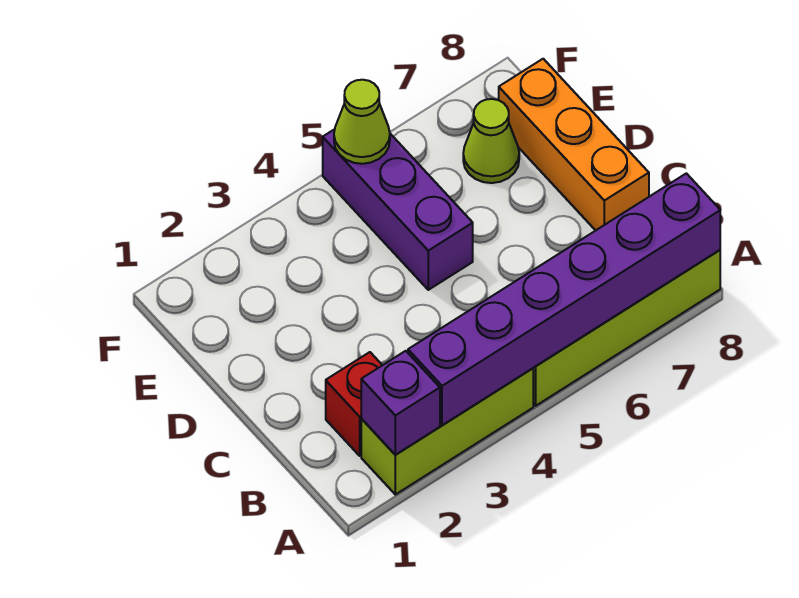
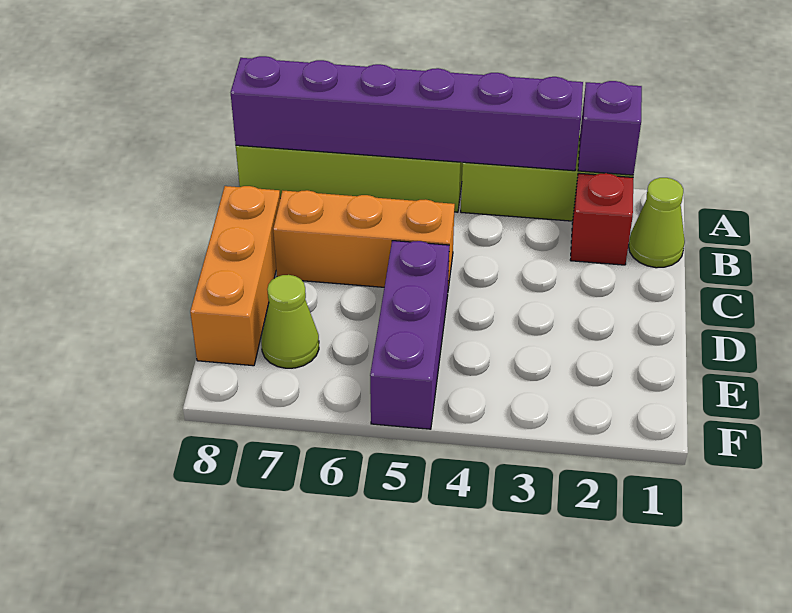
none -> orange 1x3 brick [273,190,455,288]
lime 1x1 cone [334,80,390,164] -> lime 1x1 cone moved to [629,178,685,268]

